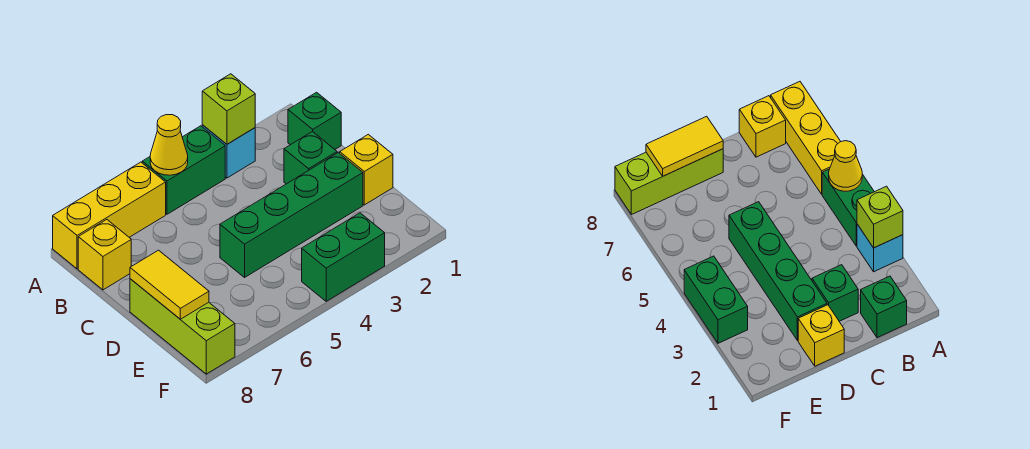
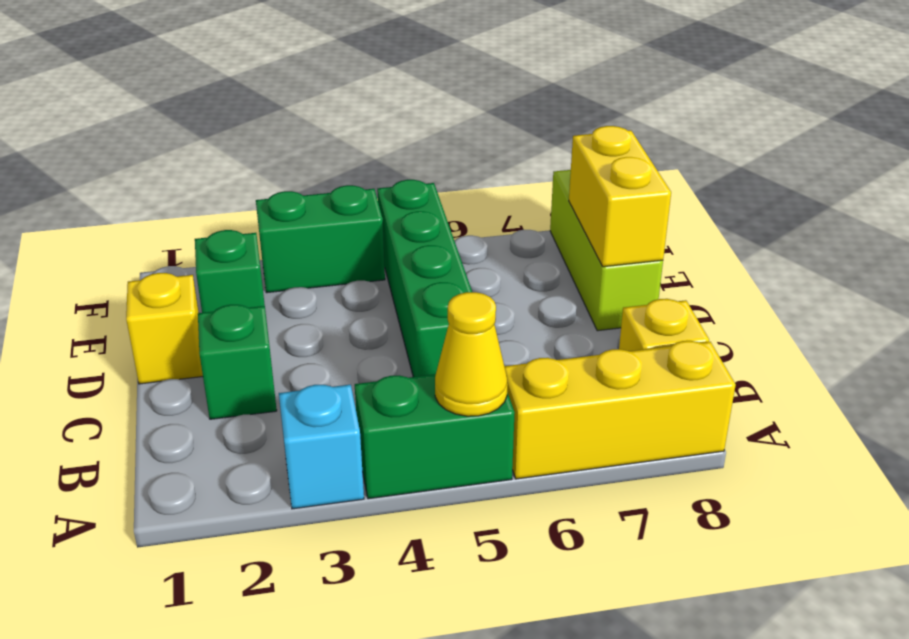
lime 1x1 brick [202,74,255,144] -> none
green 1x1 brick [288,92,341,149] -> green 1x1 brick moved to [195,230,265,313]
green 1x4 brick [220,153,363,277] -> green 1x4 brick turned to [377,180,472,377]
yellow 1x2 tile [130,250,209,319] -> yellow 1x2 brick [569,126,671,267]

